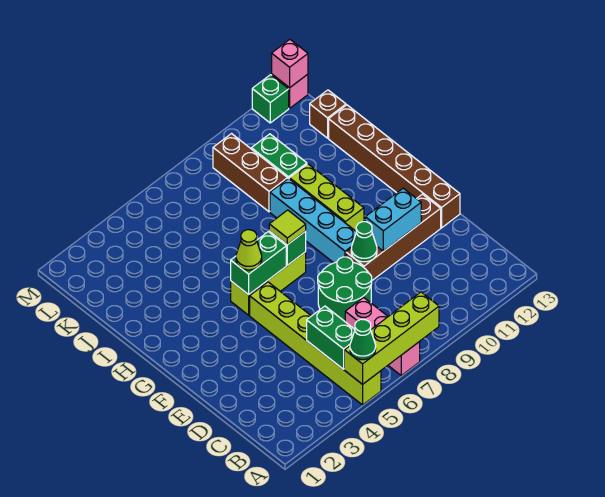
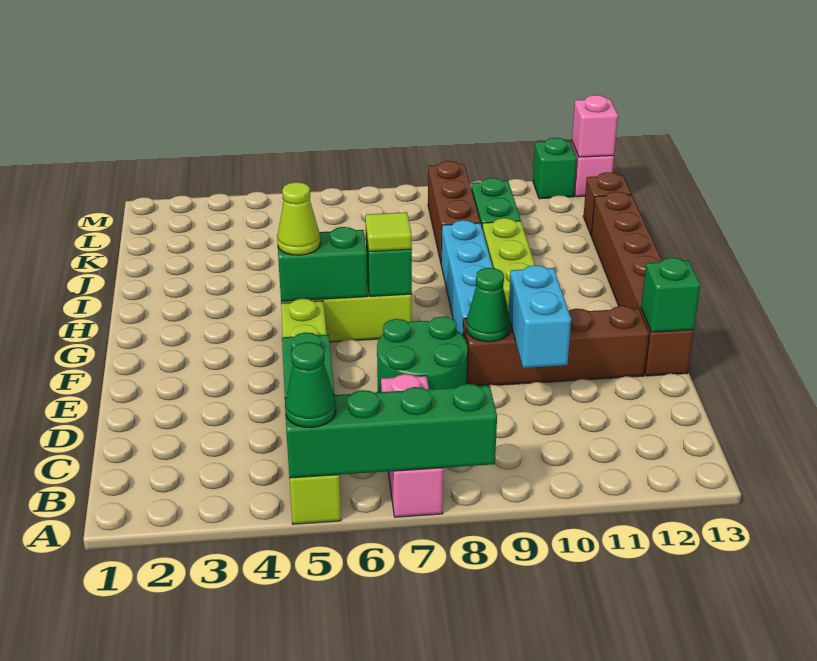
lime 1x4 brick [344,292,439,384] -> green 1x4 brick [285,384,497,478]
cyan 1x2 brick [365,188,421,251] -> cyan 1x2 brick turned to [508,265,571,368]
none -> green 1x1 brick [641,258,701,332]

